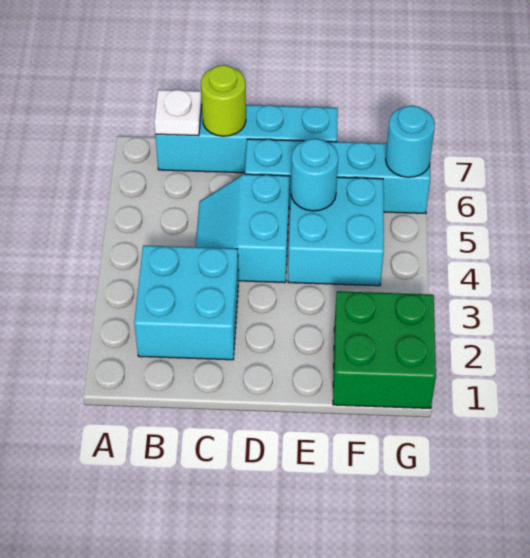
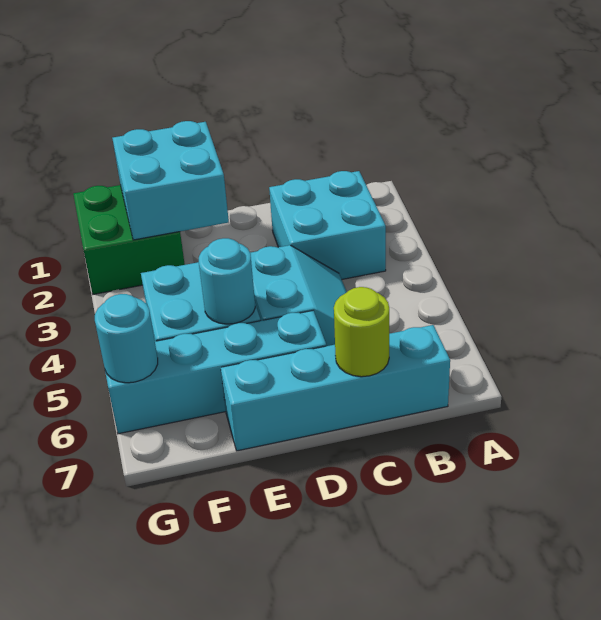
white 1x1 plate [154,90,202,136] -> none
none -> cyan 2x2 brick [112,121,229,240]

